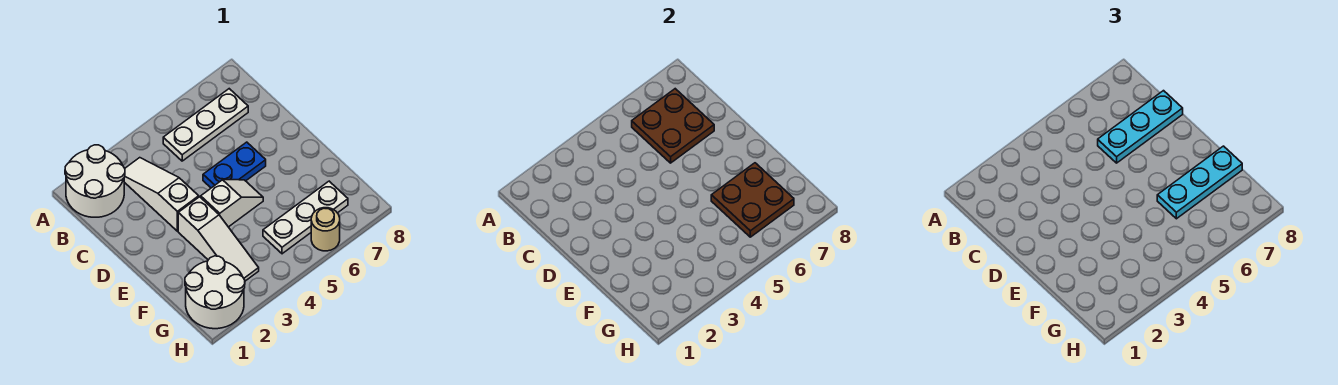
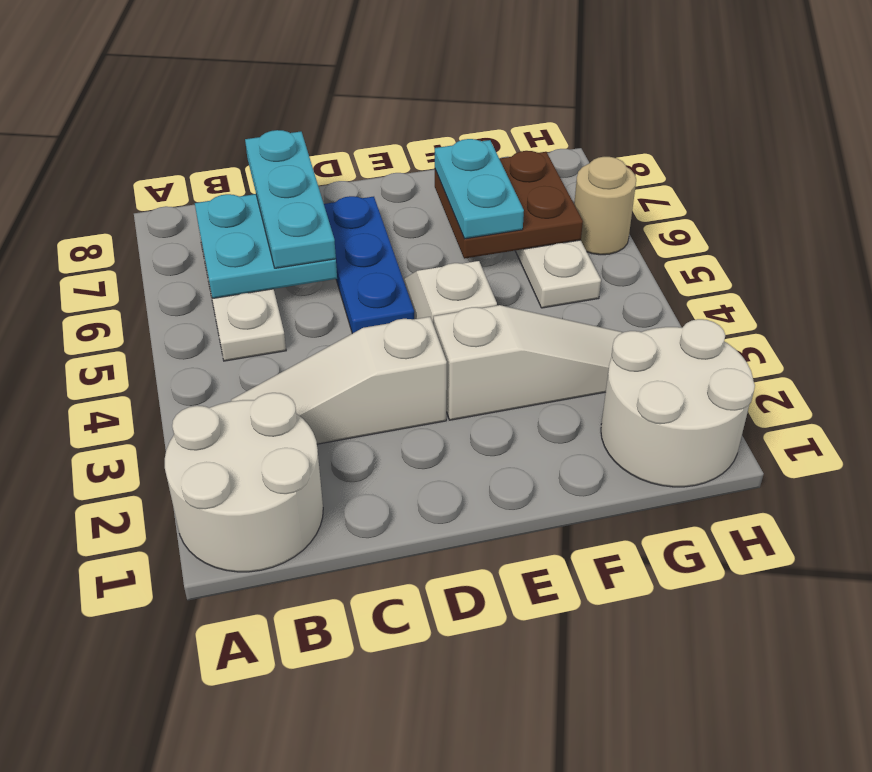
brown 2x2 plate [632,89,714,163] -> cyan 2x2 plate [195,194,337,299]
blue 1x2 plate [203,142,266,188] -> blue 1x3 plate [324,196,414,334]
cyan 1x3 plate [1157,146,1242,219] -> cyan 1x2 plate [435,139,524,239]

